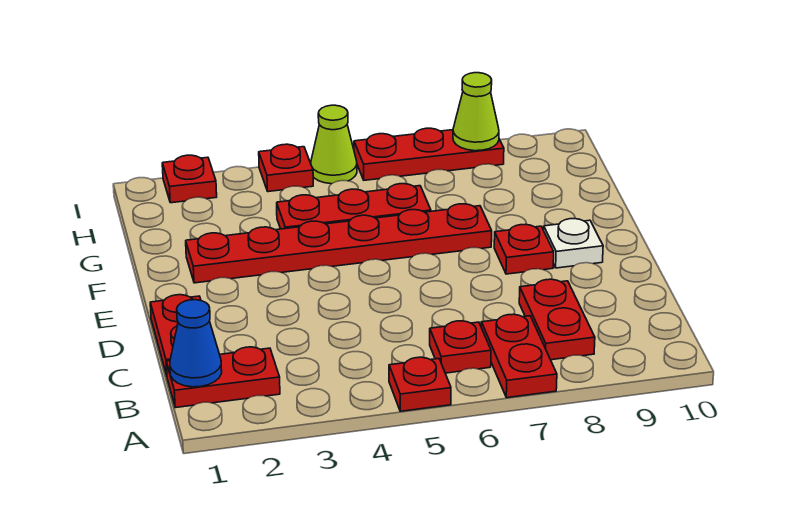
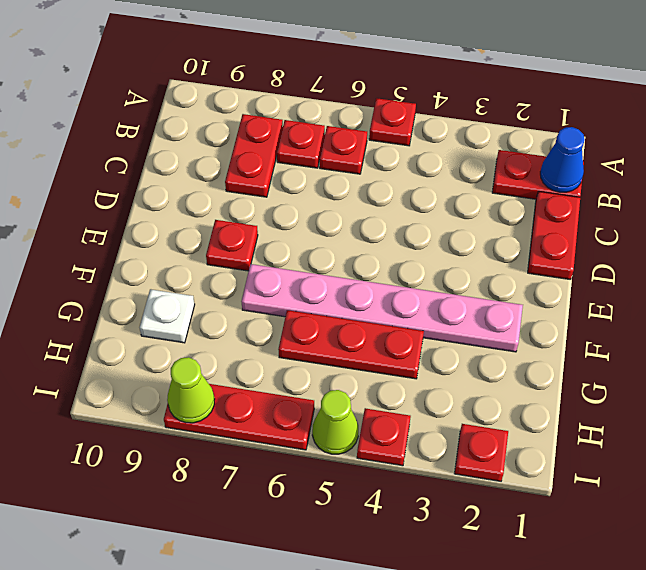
red 1x2 plate [481,314,557,398] -> red 1x1 plate [277,120,325,168]
white 1x1 plate [544,219,603,268] -> white 1x1 plate moved to [140,289,195,343]
red 1x6 plate [186,204,492,283] -> pink 1x6 plate [241,264,523,352]

